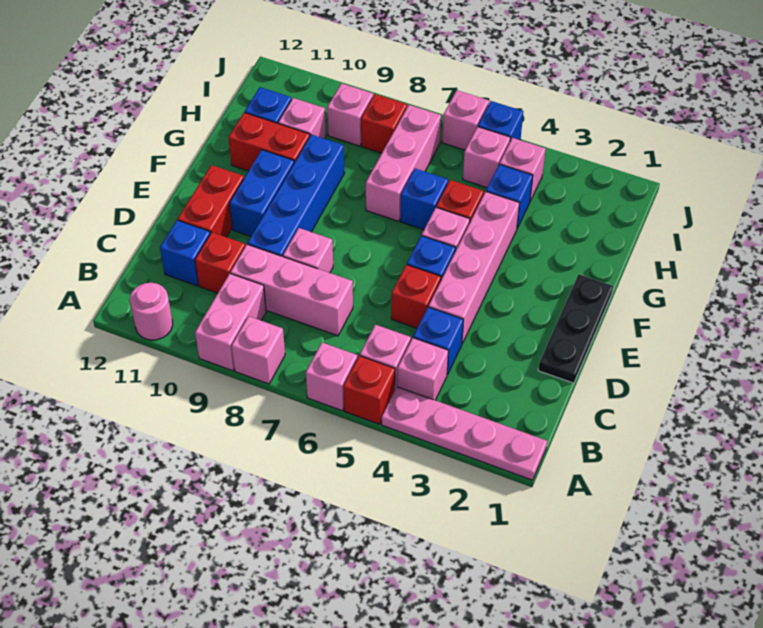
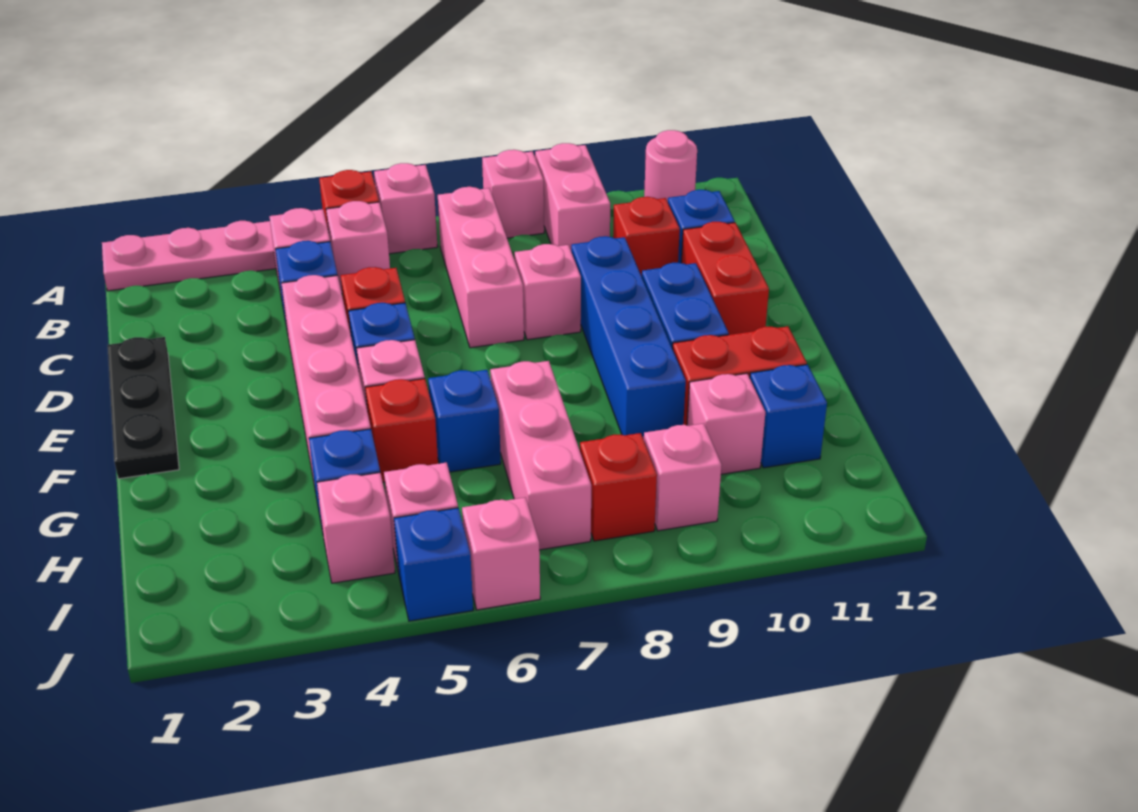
pink 1x3 brick [230,244,353,336] -> pink 1x3 brick turned to [438,187,524,348]

